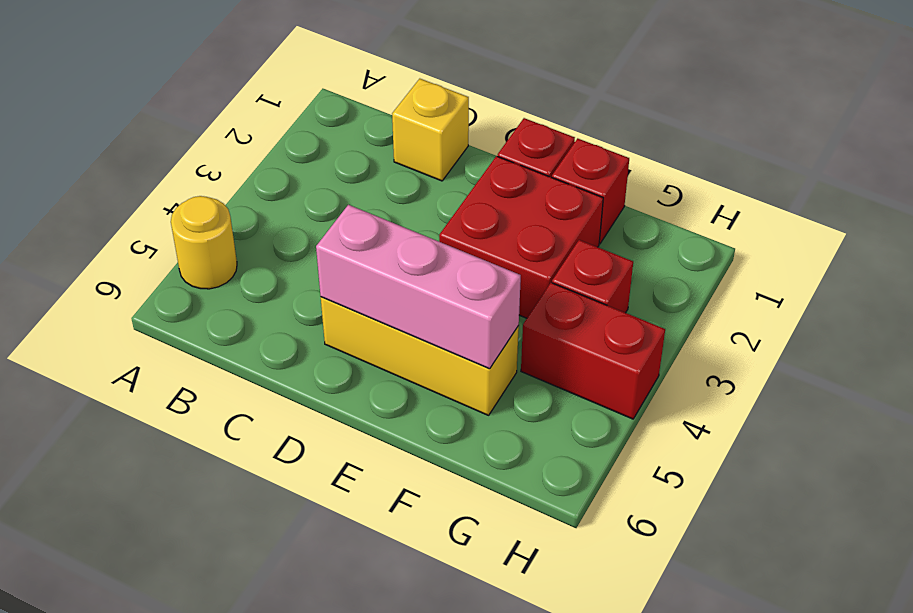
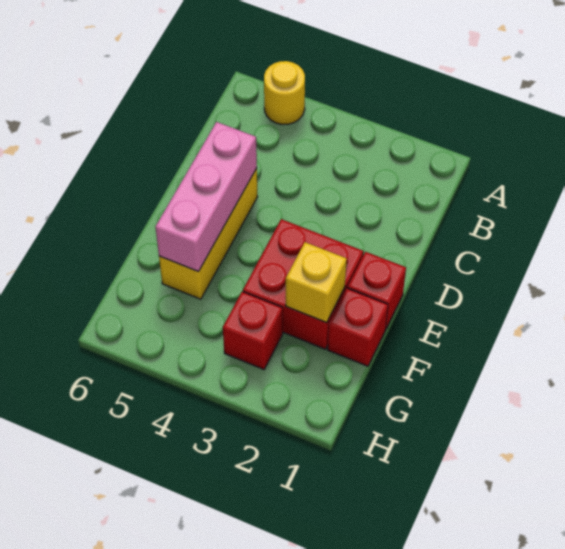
yellow 1x1 brick [392,79,469,181] -> yellow 1x1 brick moved to [286,242,347,323]
red 1x2 brick [521,283,665,419] -> none

